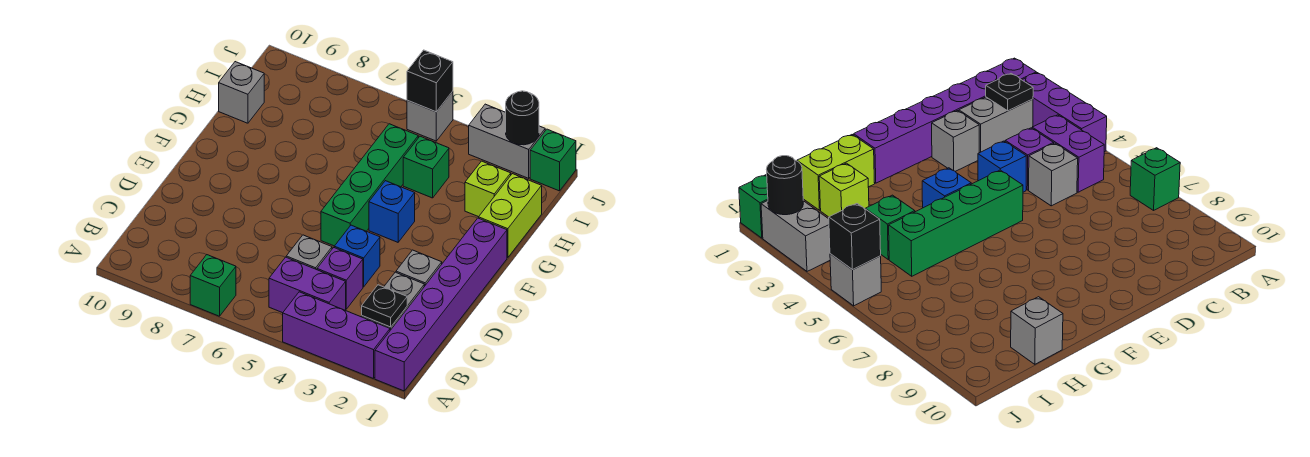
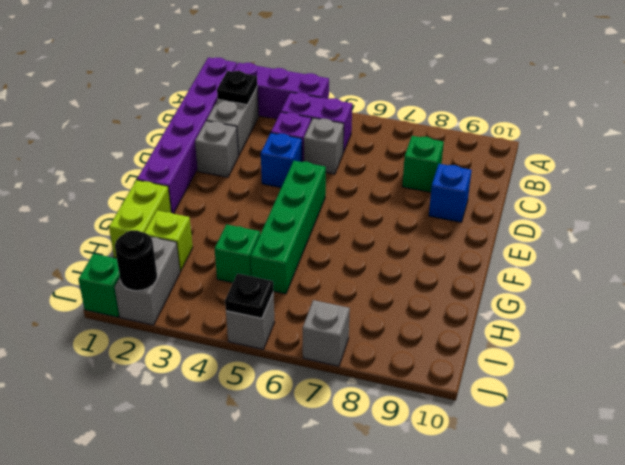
green 1x1 brick [190,255,236,316] -> green 1x1 brick moved to [402,136,444,192]
blue 1x1 brick [369,181,415,242] -> blue 1x1 brick moved to [429,164,472,222]
grey 1x1 brick [219,62,264,123] -> grey 1x1 brick moved to [303,300,350,366]
grey 1x2 brick [469,104,545,178] -> grey 1x2 brick turned to [115,237,180,325]
black 1x1 brick [407,50,453,112] -> black 1x1 plate [225,273,273,318]

